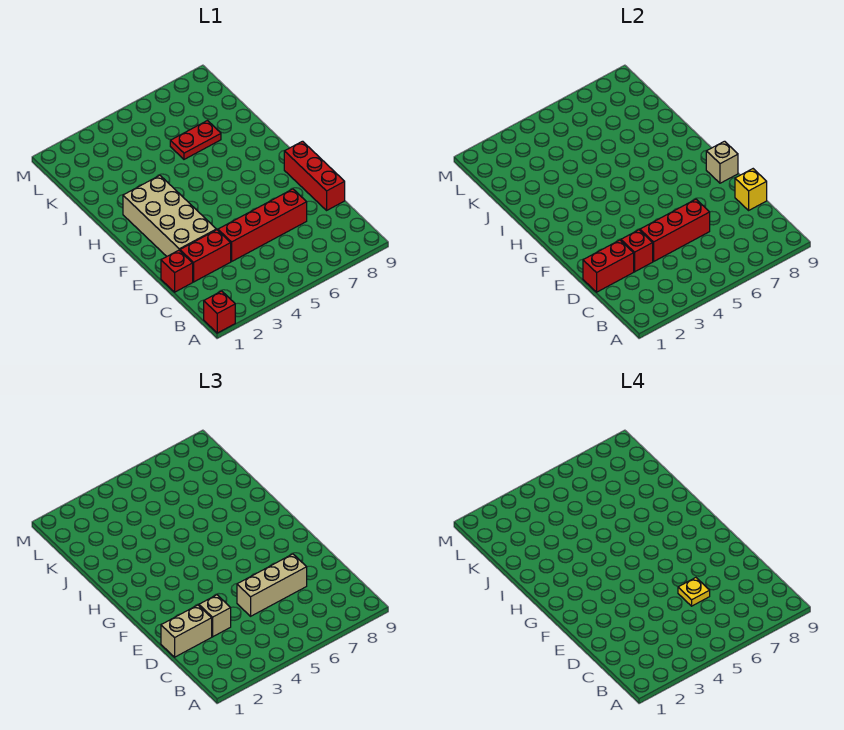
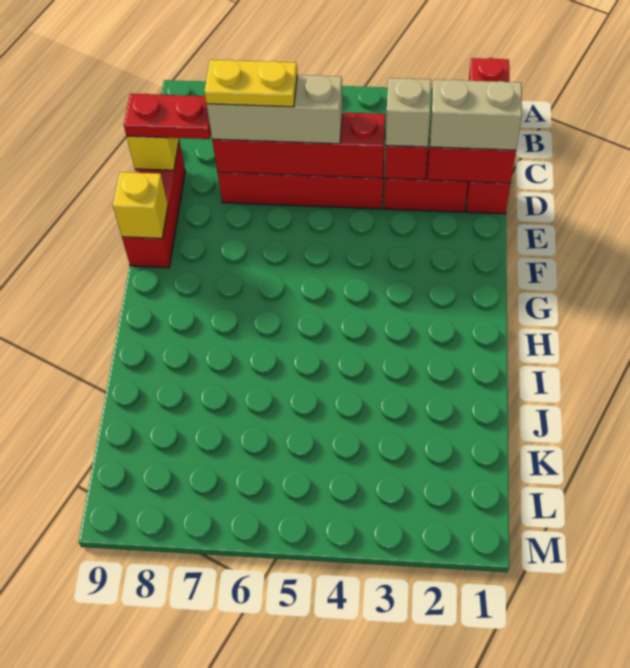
red 1x3 brick [640,199,710,261] -> red 1x4 brick [212,113,385,178]
yellow 1x1 plate [678,578,710,606] -> yellow 1x2 plate [204,60,297,107]
tan 2x4 brick [123,175,216,256] -> none
tan 1x1 brick [706,141,738,183] -> yellow 1x1 brick [113,172,168,238]
red 1x2 plate [170,121,221,159] -> red 1x2 plate moved to [124,94,211,139]

